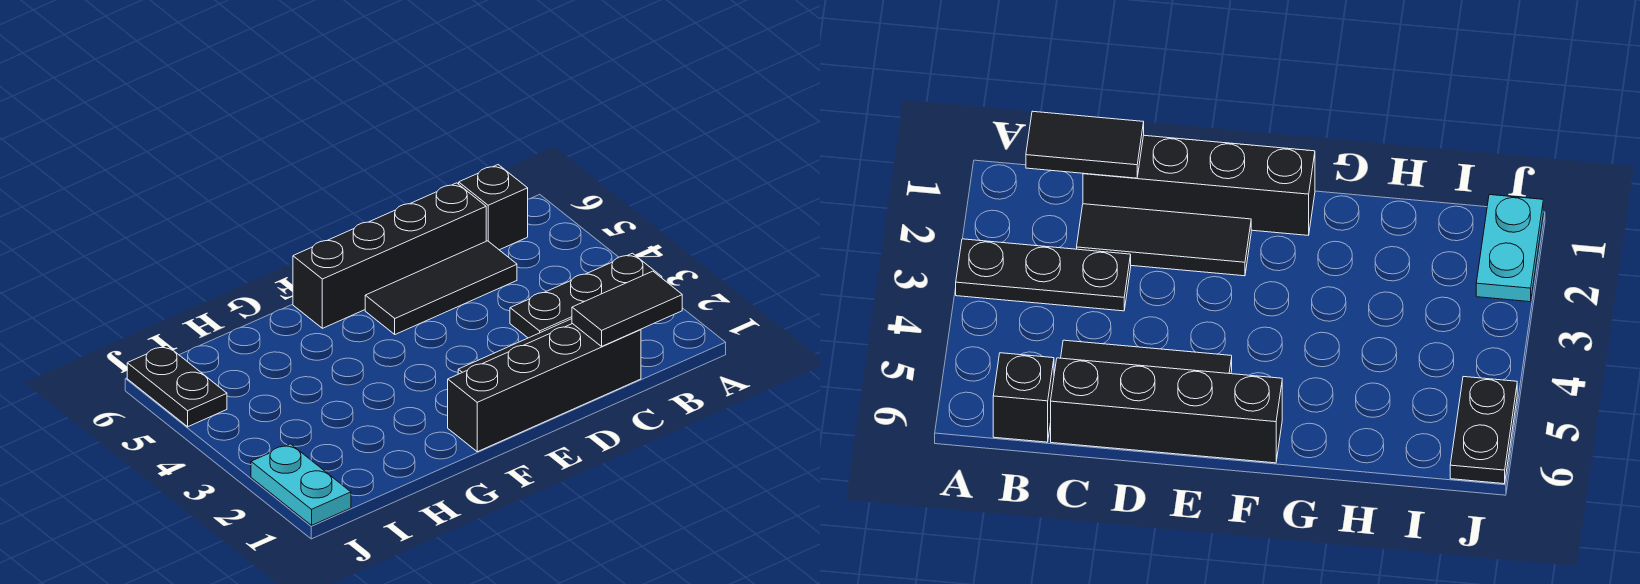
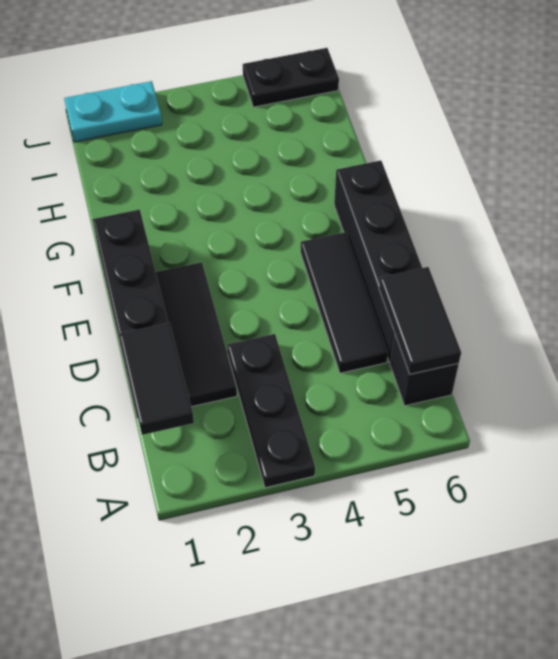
none -> black 1x2 tile [379,267,461,374]

